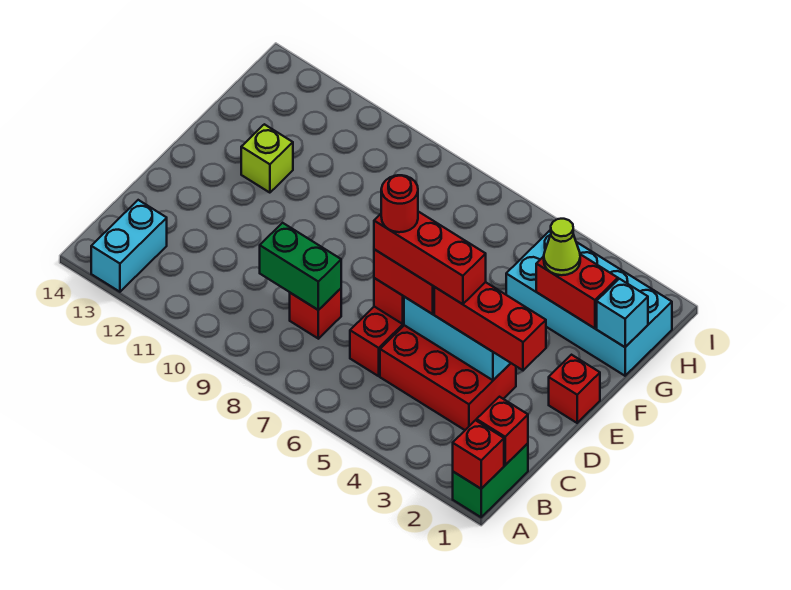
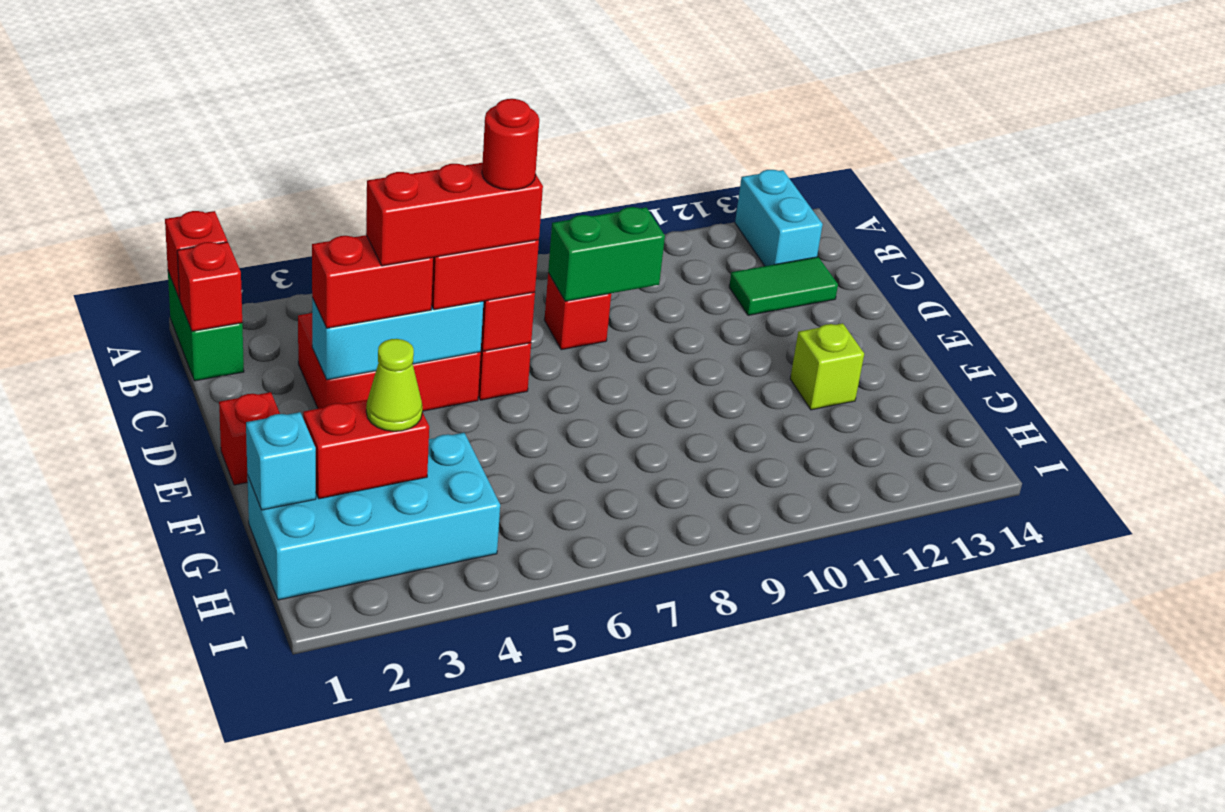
none -> green 1x2 tile [729,257,838,315]
red 1x3 brick [434,282,546,370] -> red 1x2 brick [312,235,433,328]

